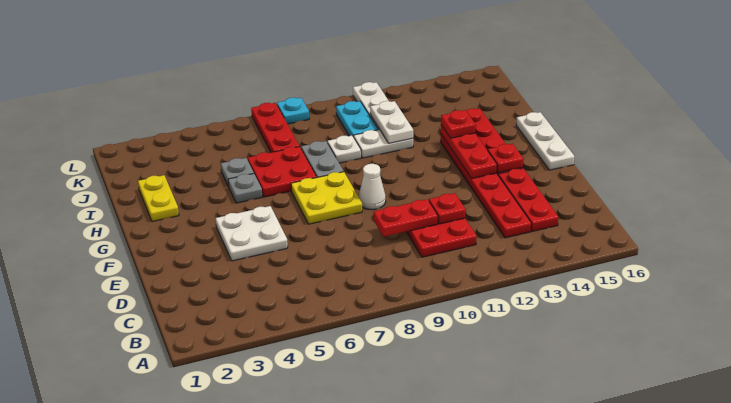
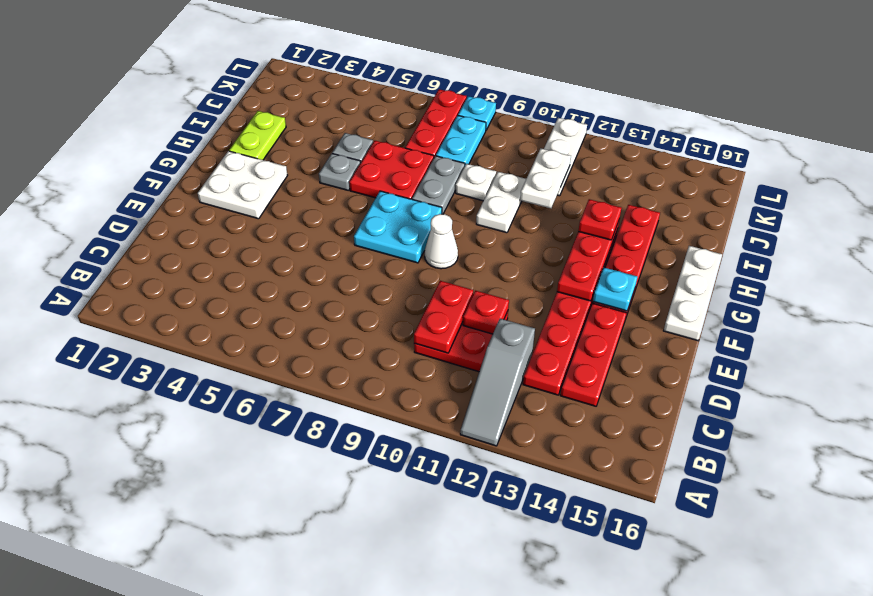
none -> grey 1x3 slope [460,319,535,446]
red 1x2 plate [373,199,438,237] -> red 1x2 plate turned to [414,281,473,353]
white 2x2 plate [216,206,288,261] -> white 2x2 plate moved to [198,151,288,219]
yellow 2x2 plate [291,172,362,224] -> cyan 2x2 plate [354,191,442,263]
red 1x1 plate [488,144,523,173] -> cyan 1x1 plate [593,267,637,311]
yellow 1x2 plate [138,175,179,222] -> lime 1x2 plate [229,111,286,160]
white 1x2 plate [354,129,413,158] -> white 1x2 plate turned to [476,172,526,233]
cyan 1x2 plate [336,101,378,137] -> cyan 1x2 plate moved to [436,116,486,165]

